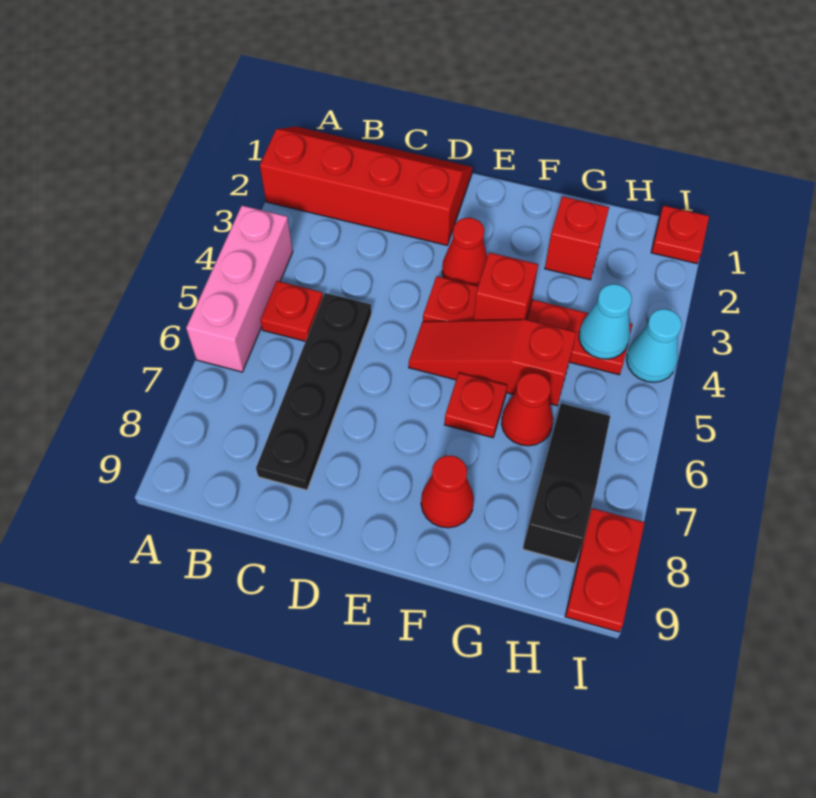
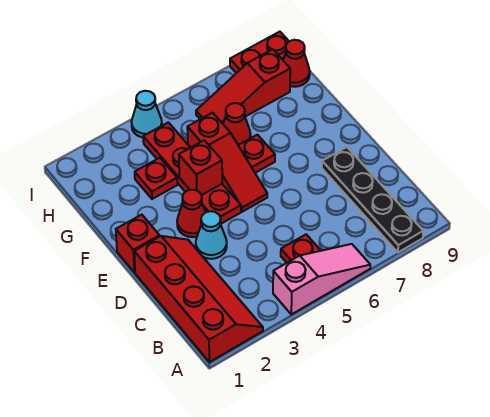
red 2x4 slope [260,126,472,245] -> red 2x4 slope turned to [134,236,263,362]
pink 1x3 brick [186,206,293,372] -> pink 1x3 slope [273,244,370,314]
black 1x4 plate [256,293,371,490] -> black 1x4 plate turned to [322,147,423,252]
red 1x1 cone [421,456,474,528] -> red 1x1 cone moved to [283,40,310,87]
red 1x1 brick [545,196,609,280] -> red 1x1 brick moved to [116,215,160,273]
cyan 1x1 cone [579,284,632,359] -> cyan 1x1 cone moved to [196,211,227,259]
black 1x3 slope [523,403,610,564] -> red 1x3 slope [196,49,290,124]
red 1x1 plate [651,206,709,264] -> red 1x1 plate moved to [135,158,177,199]

